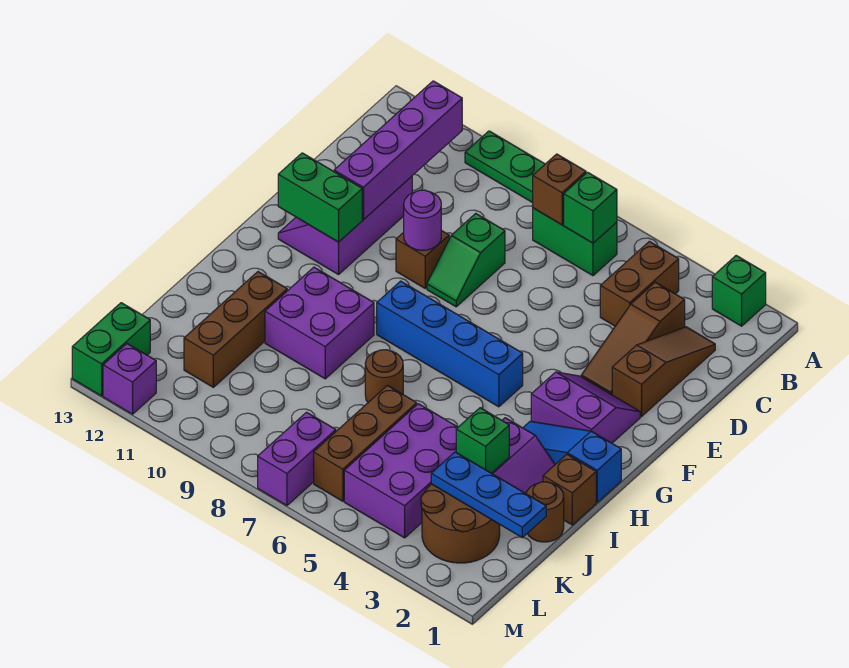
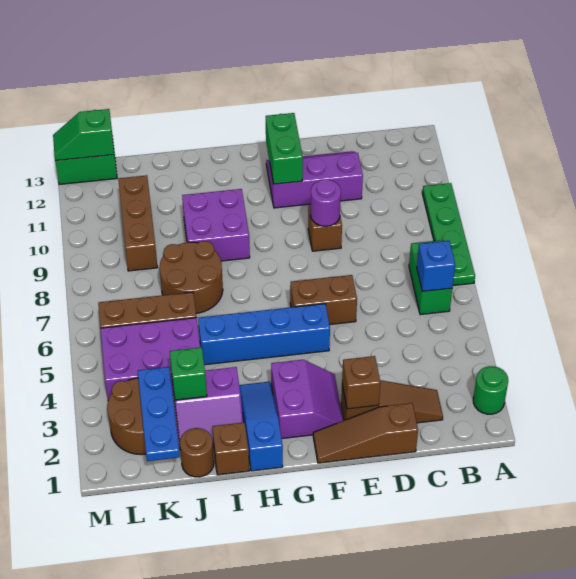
green 1x1 brick [712,256,766,326] -> green 1x1 round brick [473,366,508,414]
brown 1x2 brick [600,241,679,326] -> brown 1x2 brick moved to [290,275,357,325]
green 1x1 brick [564,172,617,243] -> blue 1x1 brick [417,241,455,291]
brown 1x1 brick [533,154,586,225] -> brown 1x1 brick moved to [342,356,380,409]
purple 1x4 brick [334,81,462,219] -> none
brown 1x3 slope [581,282,685,395] -> brown 1x3 slope moved to [313,403,418,463]
green 1x2 slope [427,213,505,307] -> green 1x2 slope moved to [53,109,114,161]
blue 1x4 brick [377,281,523,407] -> blue 1x4 brick turned to [198,304,330,365]
brown 1x1 round brick [365,350,403,402] -> brown 2x2 round brick [160,241,223,313]
brown 1x3 brick [184,272,287,387] -> brown 1x3 brick turned to [118,175,158,271]
purple 1x2 brick [258,412,336,506] -> none
purple 1x1 brick [103,344,156,414] -> none

